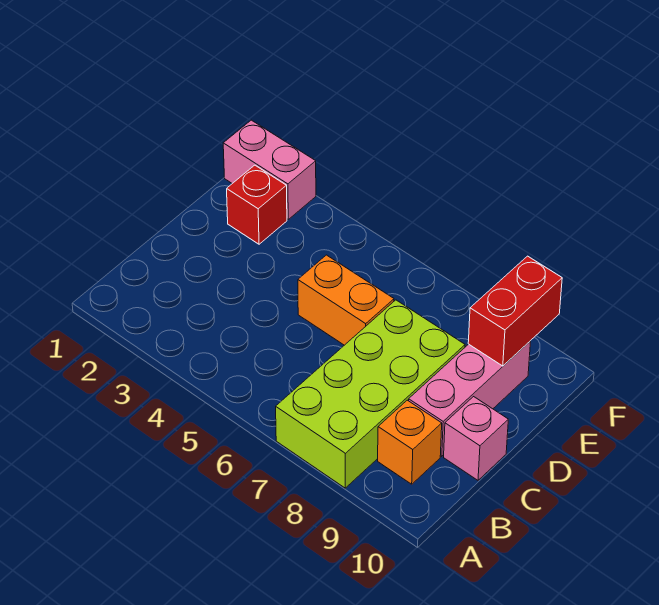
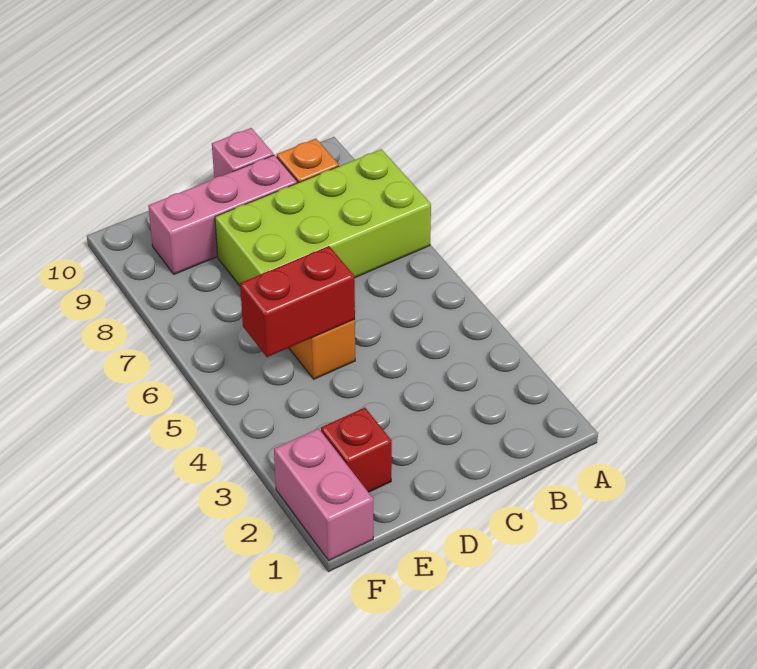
red 1x2 brick [468,256,562,366] -> red 1x2 brick moved to [240,246,355,357]

